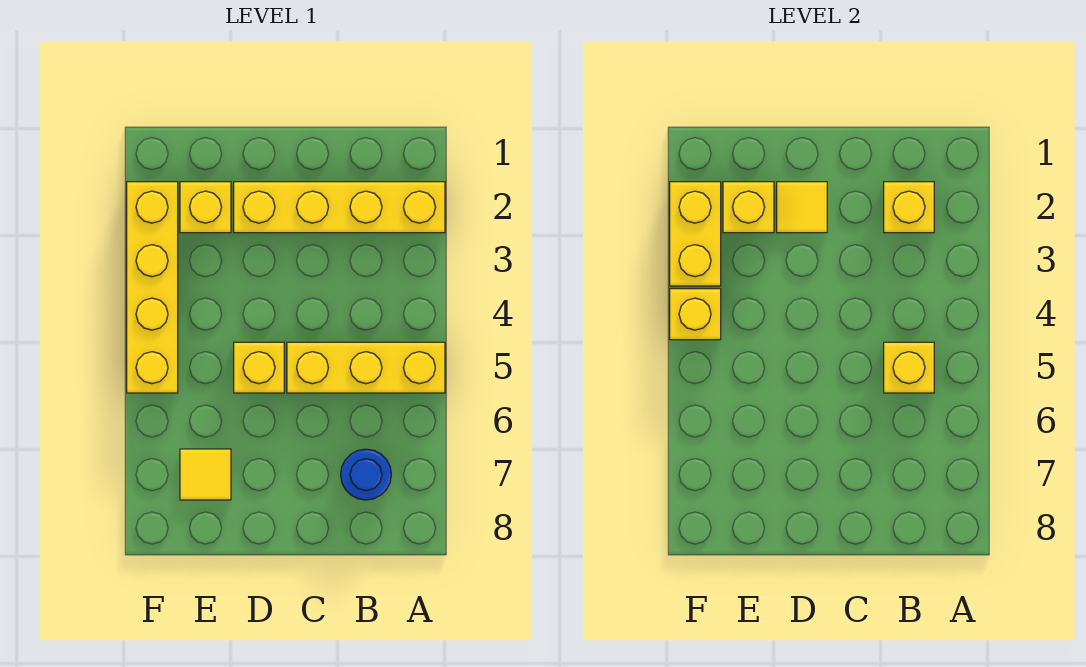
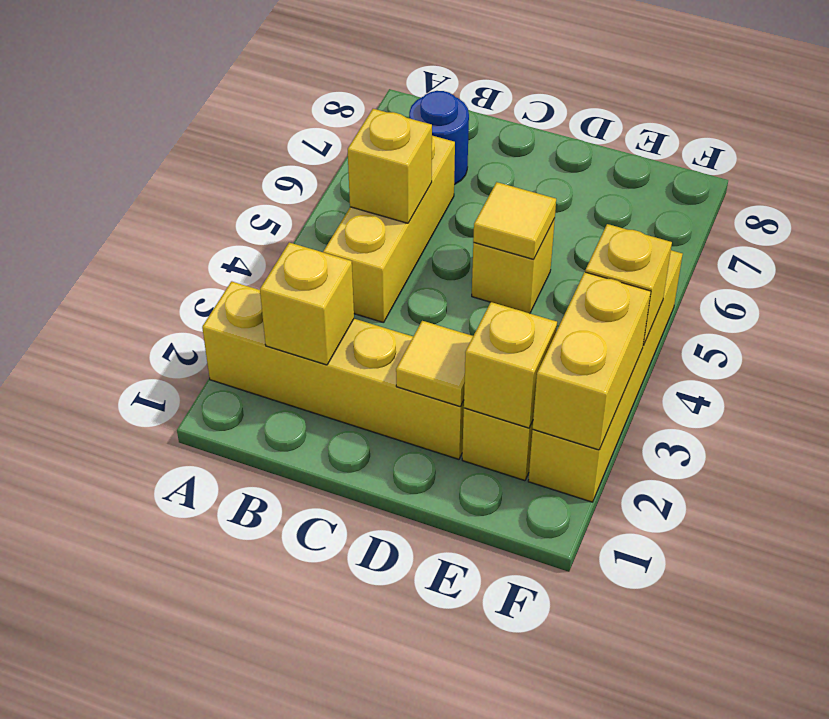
yellow 1x3 brick [287,342,445,393] -> yellow 1x3 brick turned to [323,136,455,323]
yellow 1x1 tile [180,449,231,500] -> yellow 1x1 tile moved to [473,182,556,259]

